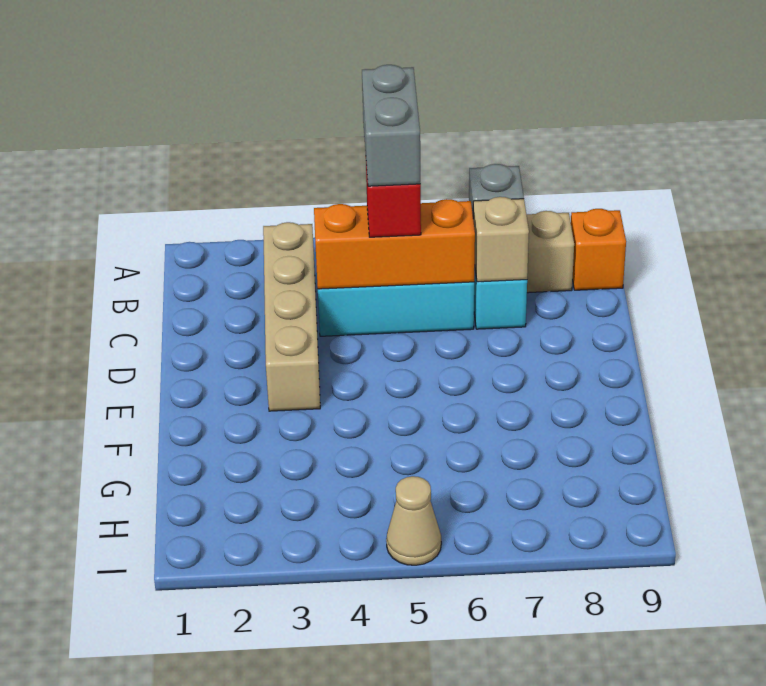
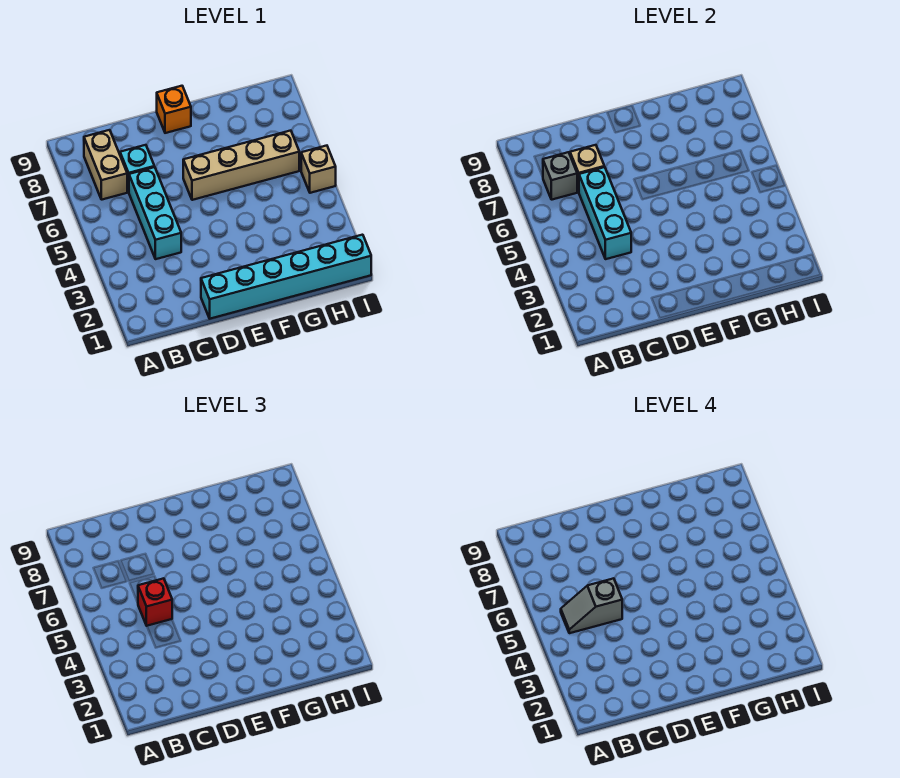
tan 1x4 brick [263,222,320,411] -> tan 1x4 brick moved to [183,131,299,200]
grey 1x2 brick [362,65,421,186] -> grey 1x2 slope [561,578,622,633]
orange 1x1 brick [571,209,626,290] -> orange 1x1 brick moved to [157,86,191,133]
orange 1x3 brick [314,199,475,289] -> cyan 1x3 brick [579,167,631,259]
none -> cyan 1x6 brick [201,235,371,319]
tan 1x1 cone [386,476,441,565] -> tan 1x1 brick [301,146,336,193]

